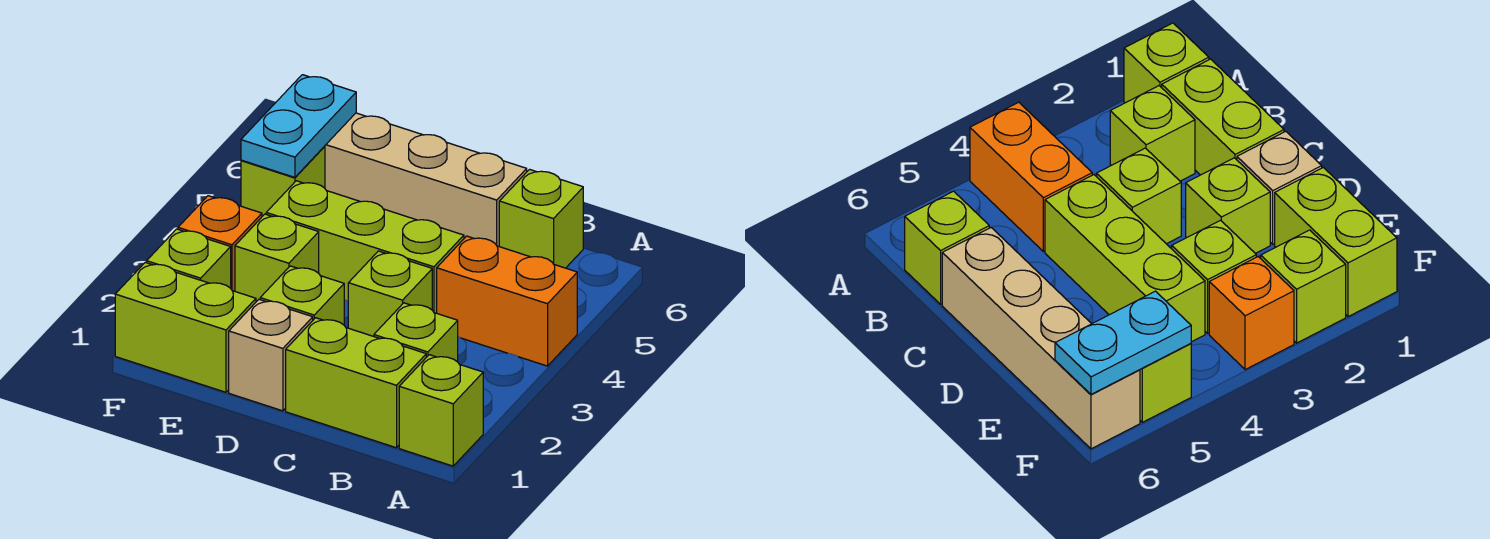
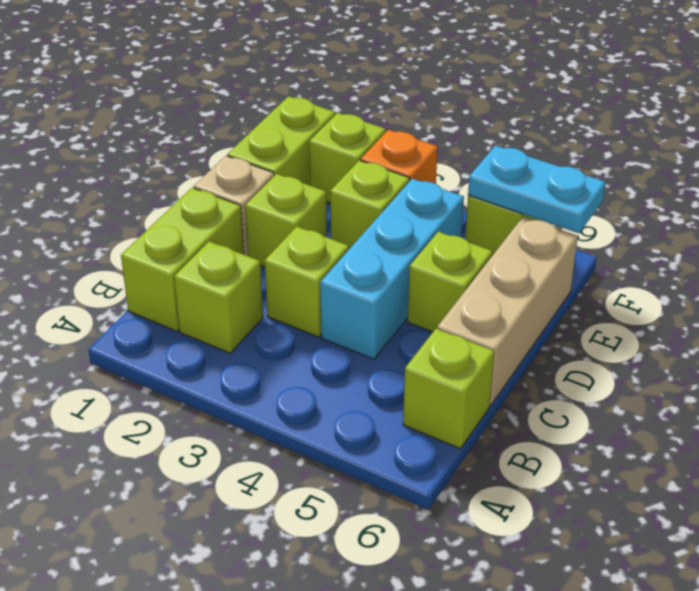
lime 1x1 brick [399,355,483,466] -> lime 1x1 brick moved to [408,232,493,332]
orange 1x2 brick [437,236,577,366] -> none
lime 1x3 brick [266,181,464,313] -> cyan 1x3 brick [320,179,464,359]
tan 1x4 brick [325,113,527,246] -> tan 1x3 brick [437,217,578,406]

